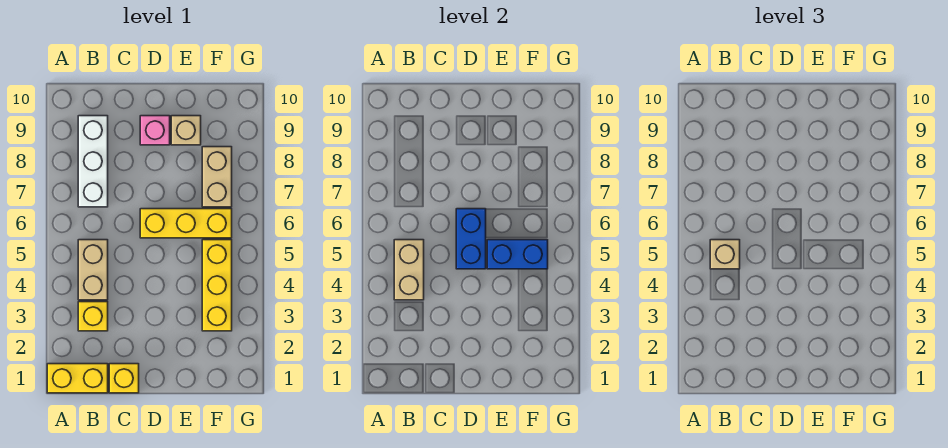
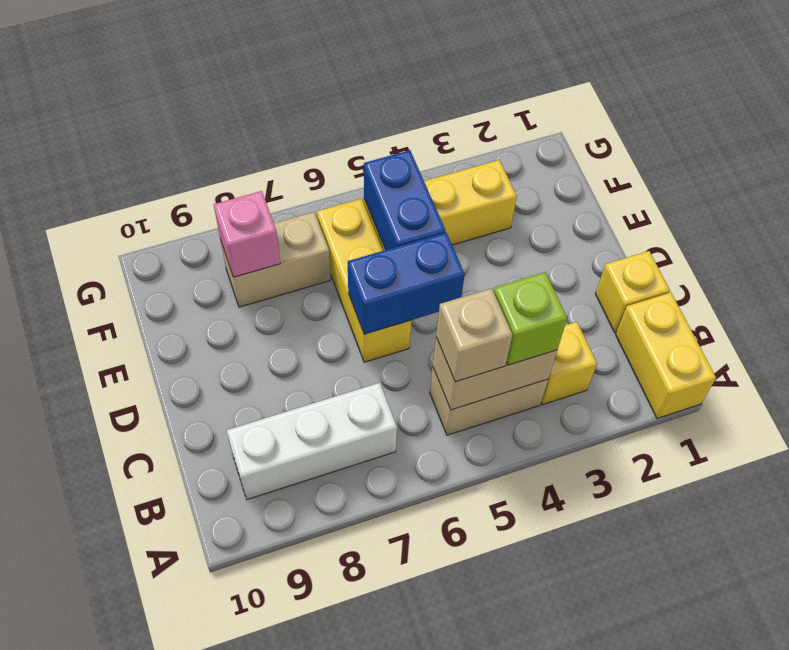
none -> lime 1x1 brick [494,272,567,365]
pink 1x1 brick [140,116,170,145] -> pink 1x1 brick moved to [214,191,280,277]
tan 1x1 brick [171,116,201,145] -> none

